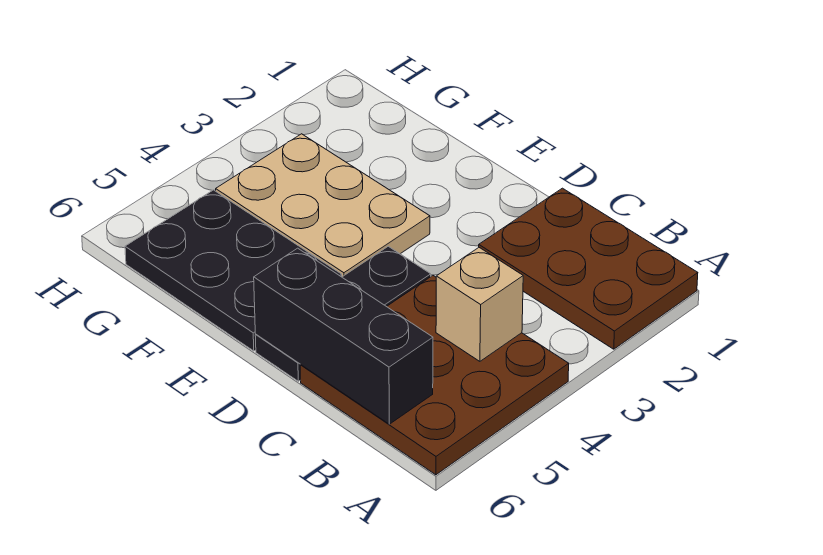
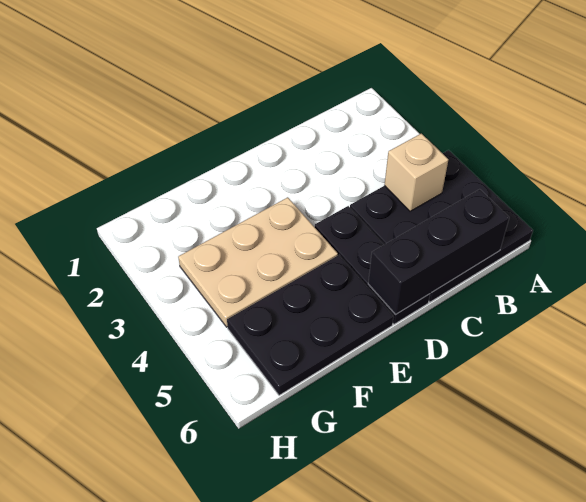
brown 2x3 plate [479,188,698,349] -> none
brown 3x3 plate [300,276,569,475] -> black 3x3 plate [350,150,533,302]

